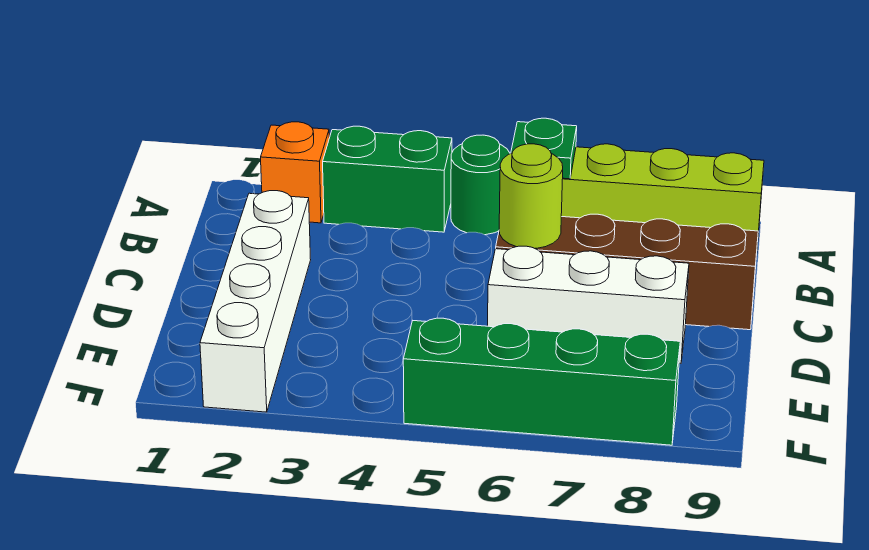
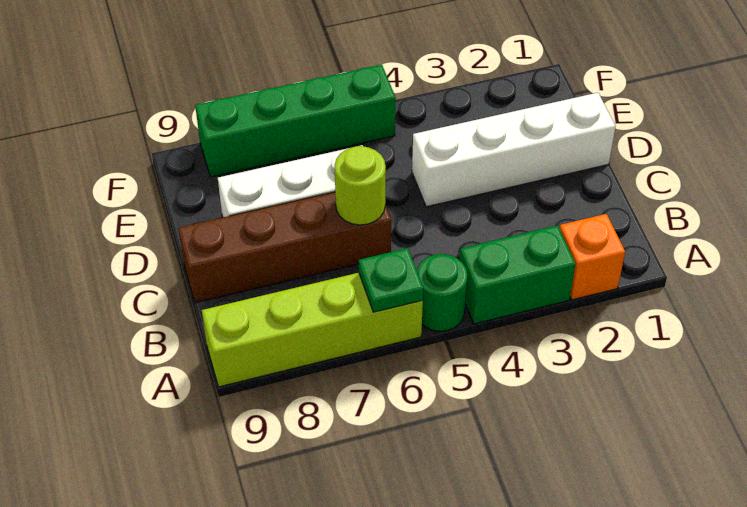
white 1x4 brick [200,191,311,412] -> white 1x4 brick turned to [412,93,616,207]

